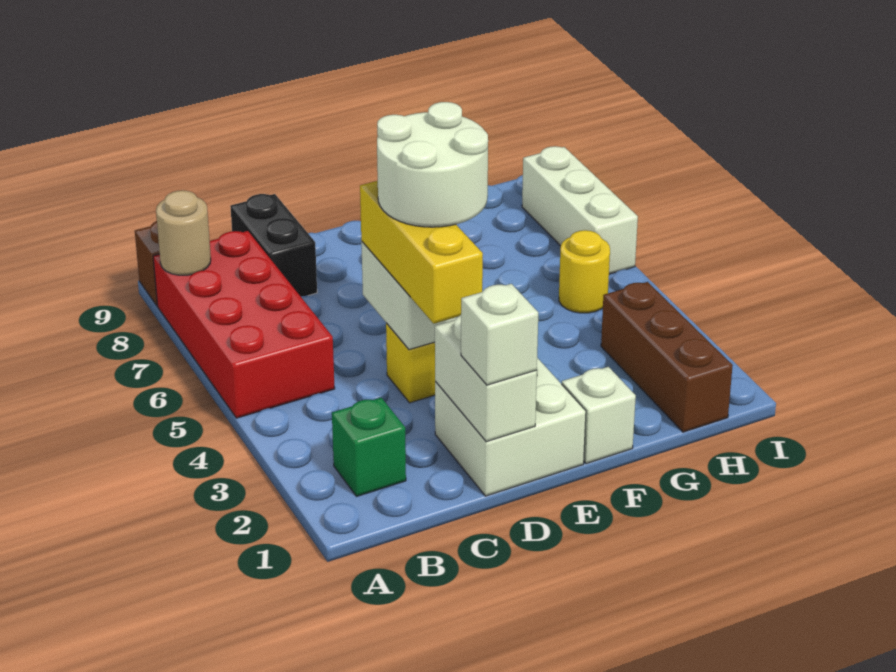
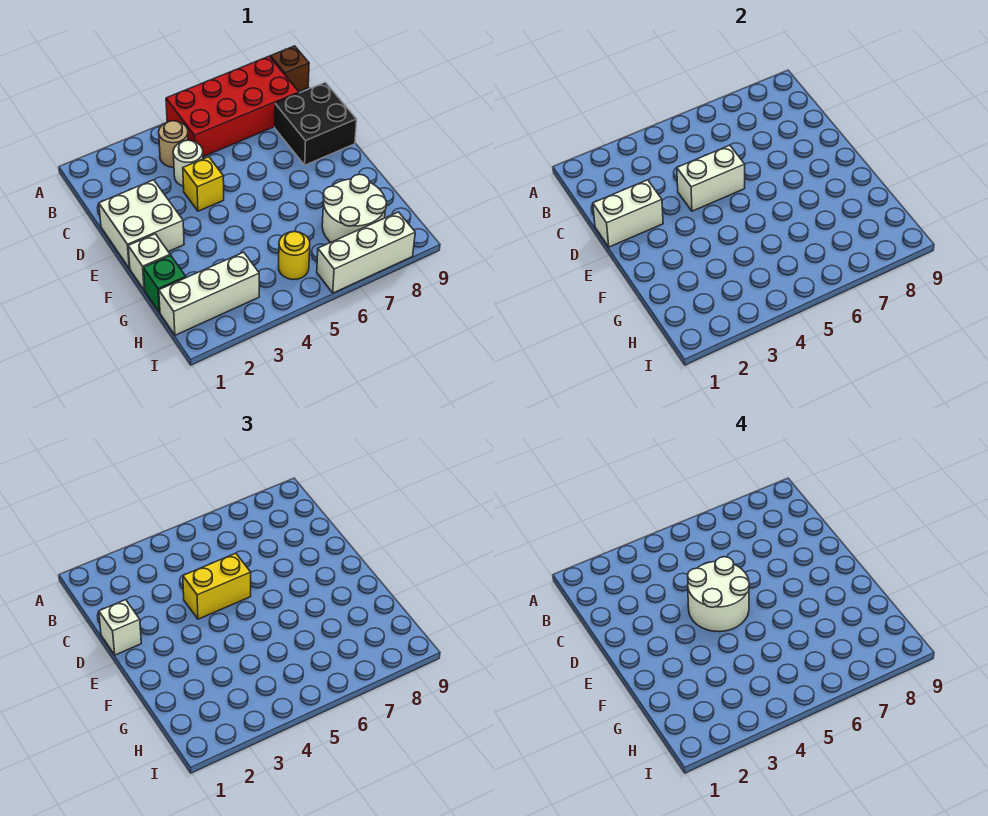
tan 1x1 round brick [156,190,211,275] -> tan 1x1 round brick moved to [159,121,188,167]
green 1x1 brick [332,398,406,496] -> green 1x1 brick moved to [143,256,186,313]
none -> white 1x1 round brick [173,140,203,186]
black 1x2 brick [230,194,317,296] -> black 2x2 brick [275,82,357,165]
yellow 1x3 brick [360,181,483,324] -> yellow 1x2 brick [183,553,251,619]
none -> white 2x2 round brick [322,174,387,242]
brown 1x3 brick [601,282,733,432] -> white 1x3 brick [159,252,259,335]

